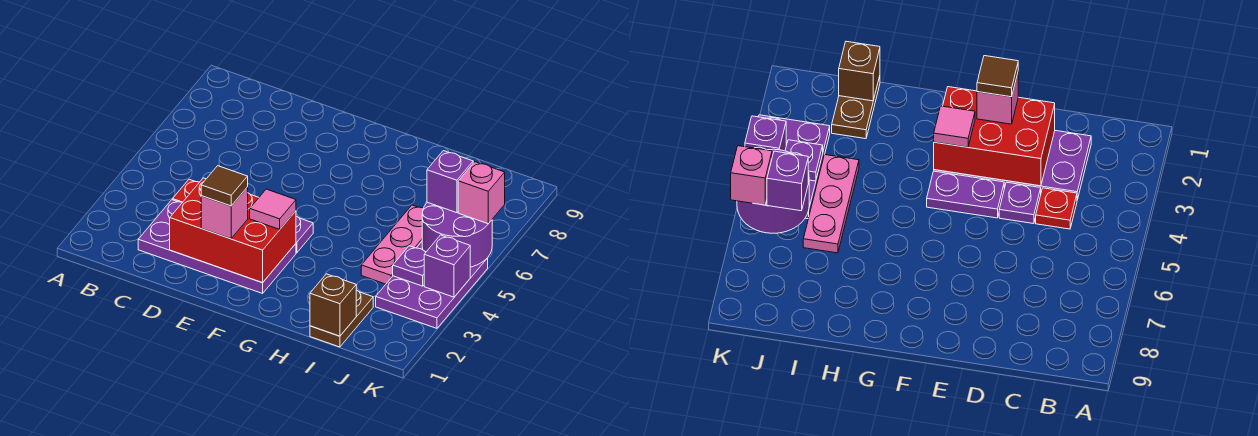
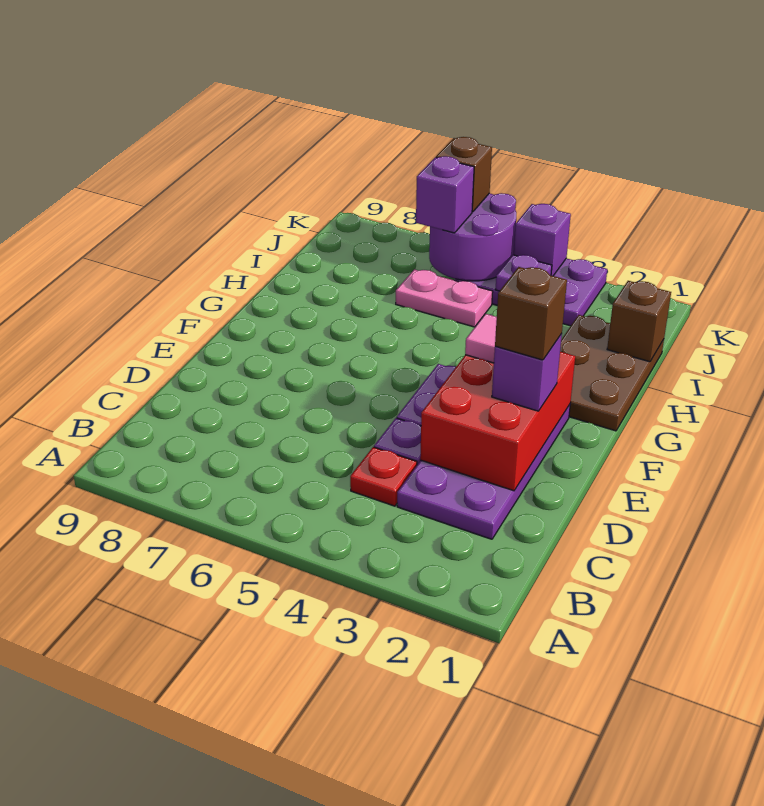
pink 1x1 brick [201,187,248,239] -> purple 1x1 brick [492,334,562,411]
brown 1x1 tile [201,166,248,206] -> brown 1x1 brick [495,267,567,360]
brown 1x2 plate [310,290,373,347] -> brown 2x3 plate [560,315,664,431]
pink 1x3 plate [361,205,423,284] -> pink 1x2 plate [396,269,493,327]
pink 1x1 brick [458,162,505,224] -> brown 1x1 brick [436,137,492,212]

